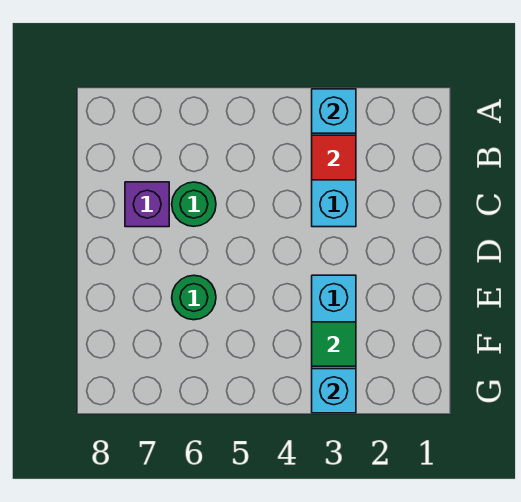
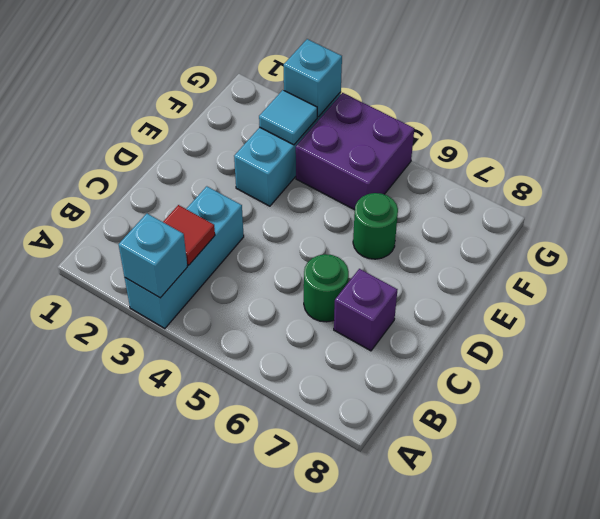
green 1x1 tile [312,322,356,366] -> cyan 1x1 tile [259,90,317,145]
none -> purple 2x2 brick [296,93,414,210]

